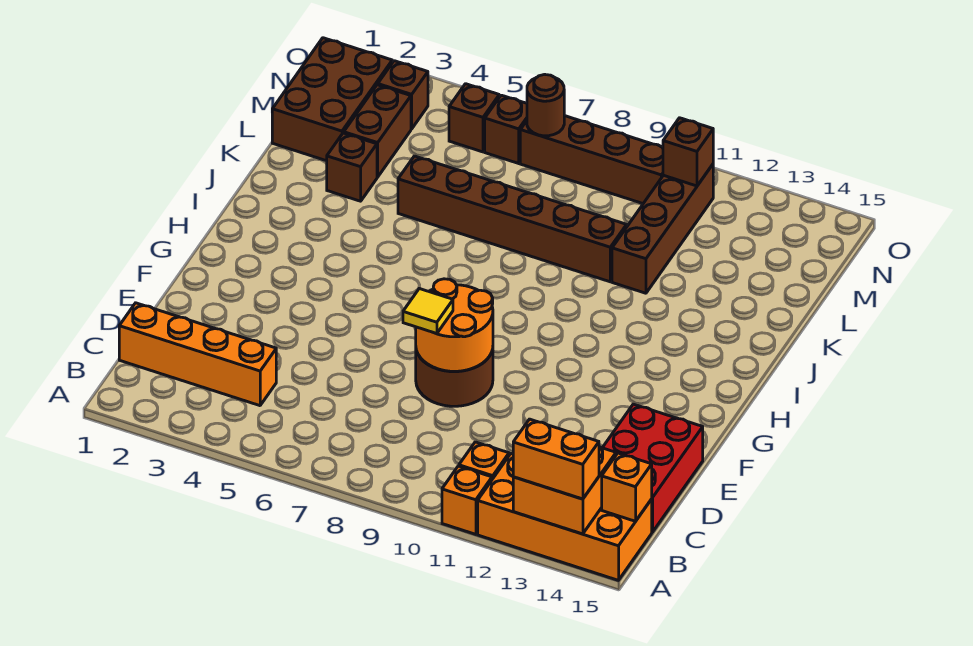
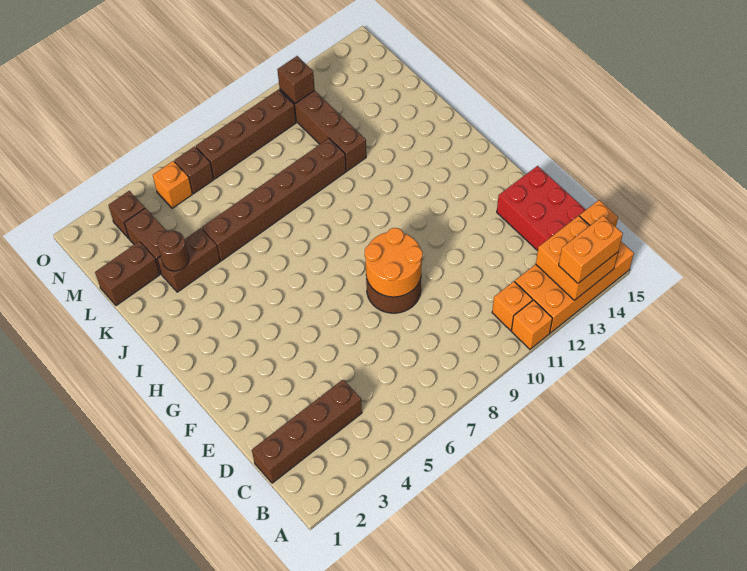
orange 1x4 brick [119,303,276,406] -> brown 1x4 brick [252,380,362,483]
yellow 1x1 tile [403,288,453,334] -> none
brown 1x1 brick [327,133,377,201] -> brown 1x2 brick [157,228,220,292]
brown 2x3 brick [272,38,392,161] -> brown 1x2 brick [95,241,160,306]
brown 1x1 brick [449,84,499,152] -> orange 1x1 brick [153,161,192,208]
brown 1x1 round brick [527,74,564,136] -> brown 1x1 round brick moved to [158,231,189,271]

